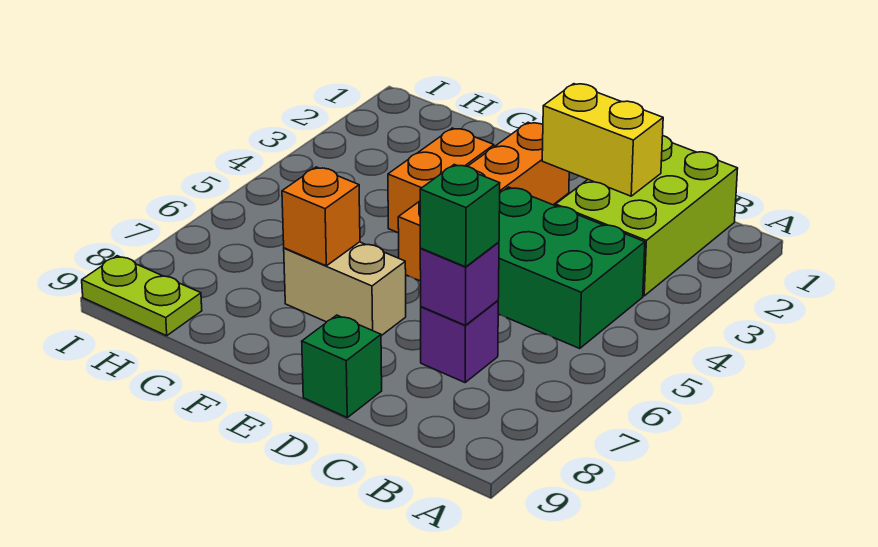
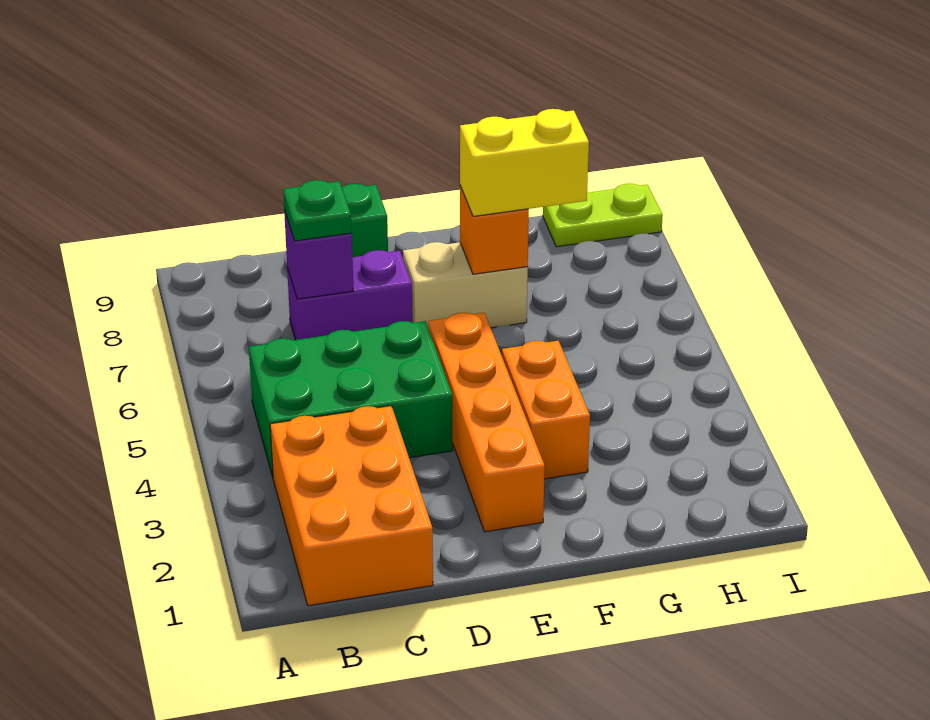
lime 2x3 brick [556,136,738,296] -> orange 2x3 brick [270,406,433,606]
yellow 1x2 brick [542,84,663,196] -> yellow 1x2 brick moved to [460,109,589,216]
purple 1x1 brick [421,301,499,382] -> purple 1x2 brick [287,250,413,340]
green 1x1 brick [420,165,500,267] -> green 1x1 plate [283,180,352,241]

